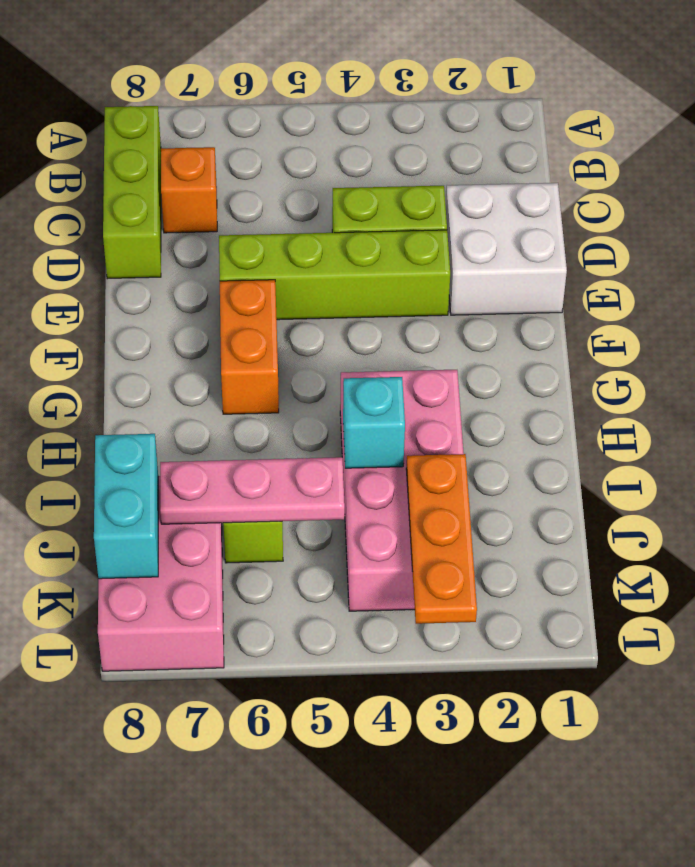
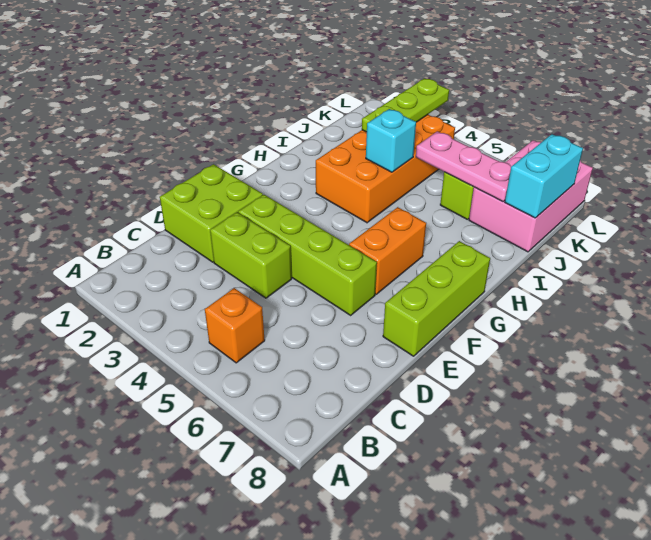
lime 1x3 brick [103,106,161,279] -> lime 1x3 brick moved to [383,241,490,356]
orange 1x1 brick [161,147,217,233] -> orange 1x1 brick moved to [205,288,265,363]
white 2x2 brick [446,183,567,315] -> lime 2x2 brick [160,164,263,262]
pink 2x4 brick [340,370,464,611] -> orange 2x4 brick [316,115,455,223]
orange 1x3 plate [406,454,477,624] -> lime 1x3 plate [362,78,449,132]

